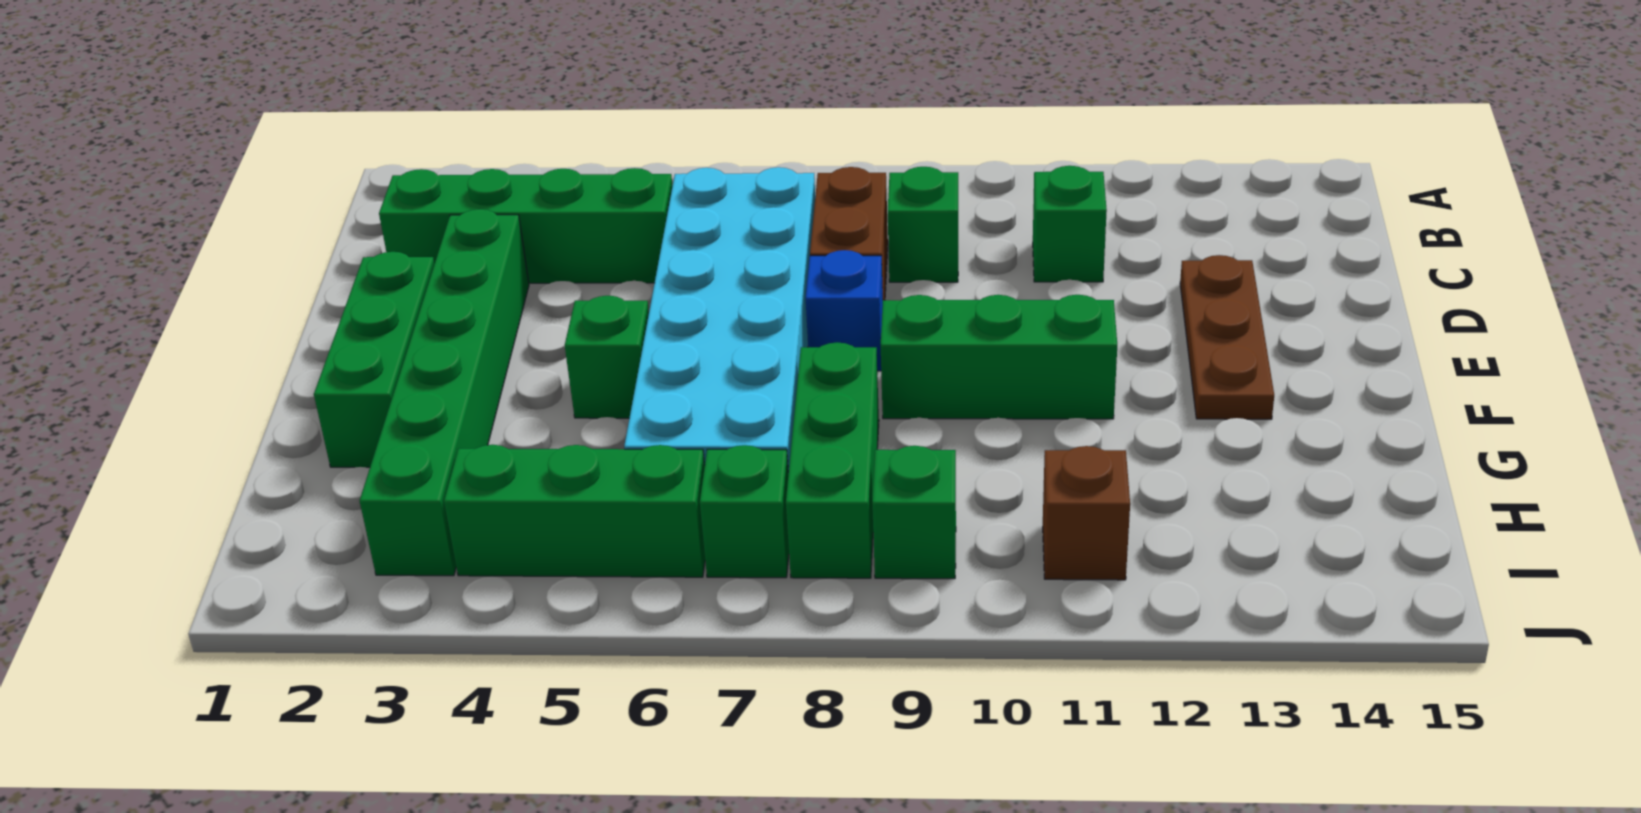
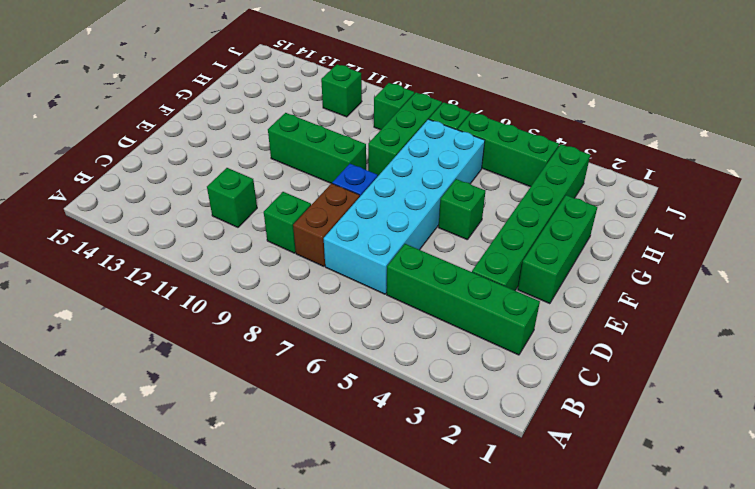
brown 1x3 plate [1180,255,1274,419] -> none
brown 1x1 brick [1043,446,1130,580] -> green 1x1 brick [321,64,362,117]

